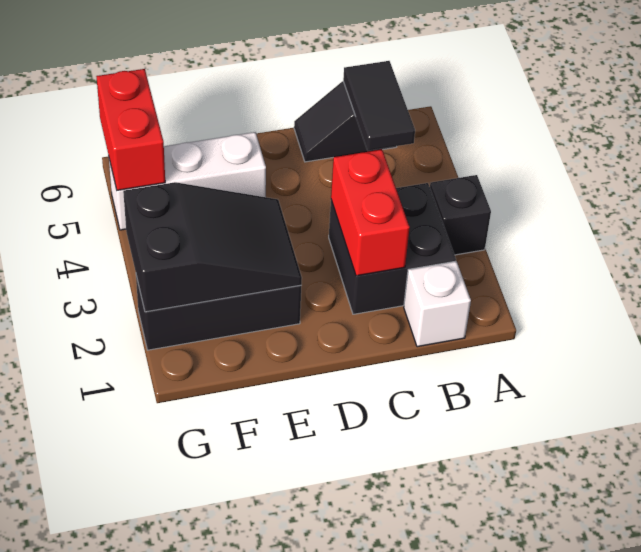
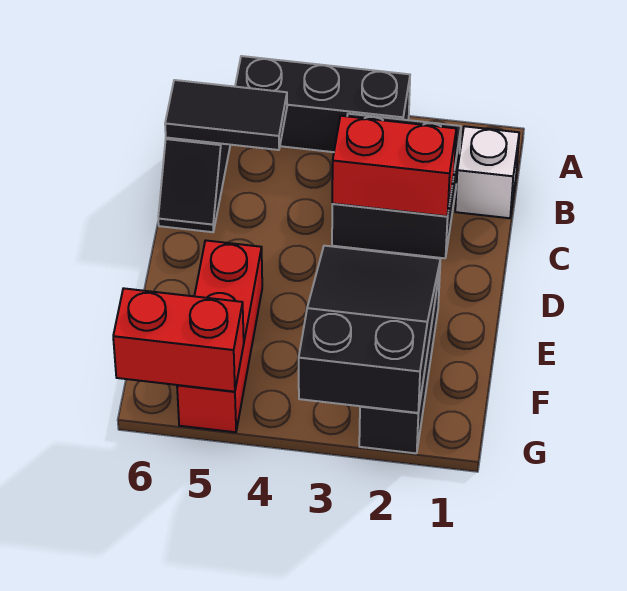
black 1x1 brick [430,175,491,255] -> black 1x3 brick [235,56,410,152]
white 1x3 brick [109,132,266,230] -> red 1x3 brick [177,240,262,432]

